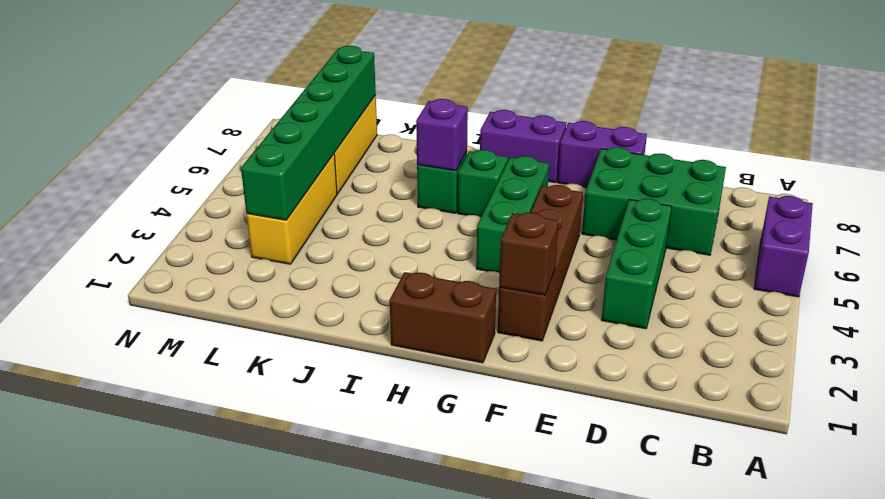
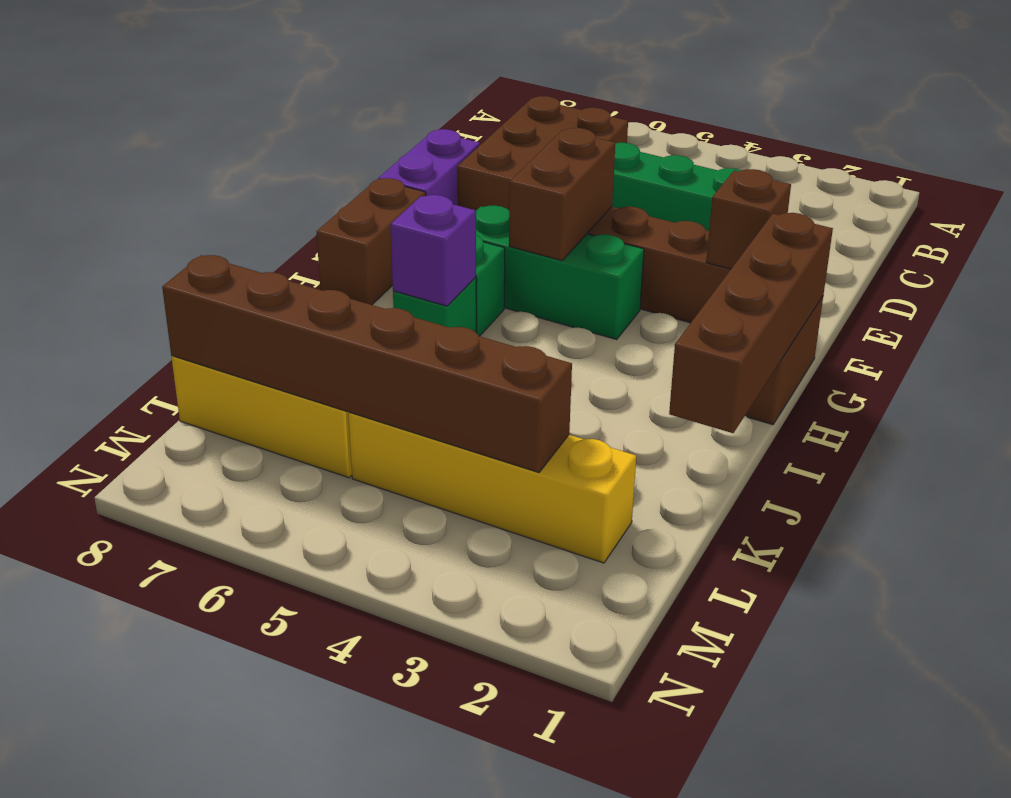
purple 1x2 brick [754,196,813,297] -> none
green 2x3 brick [582,147,726,255] -> brown 2x3 brick [457,96,628,210]
none -> brown 1x2 brick [509,128,615,261]
none -> brown 1x4 brick [669,213,833,433]
purple 1x2 brick [480,110,566,183] -> brown 1x2 brick [317,178,426,305]
yellow 1x3 brick [246,154,337,264] -> yellow 1x4 brick [349,412,636,563]
green 1x6 brick [241,46,376,220] -> brown 1x6 brick [162,255,572,473]

